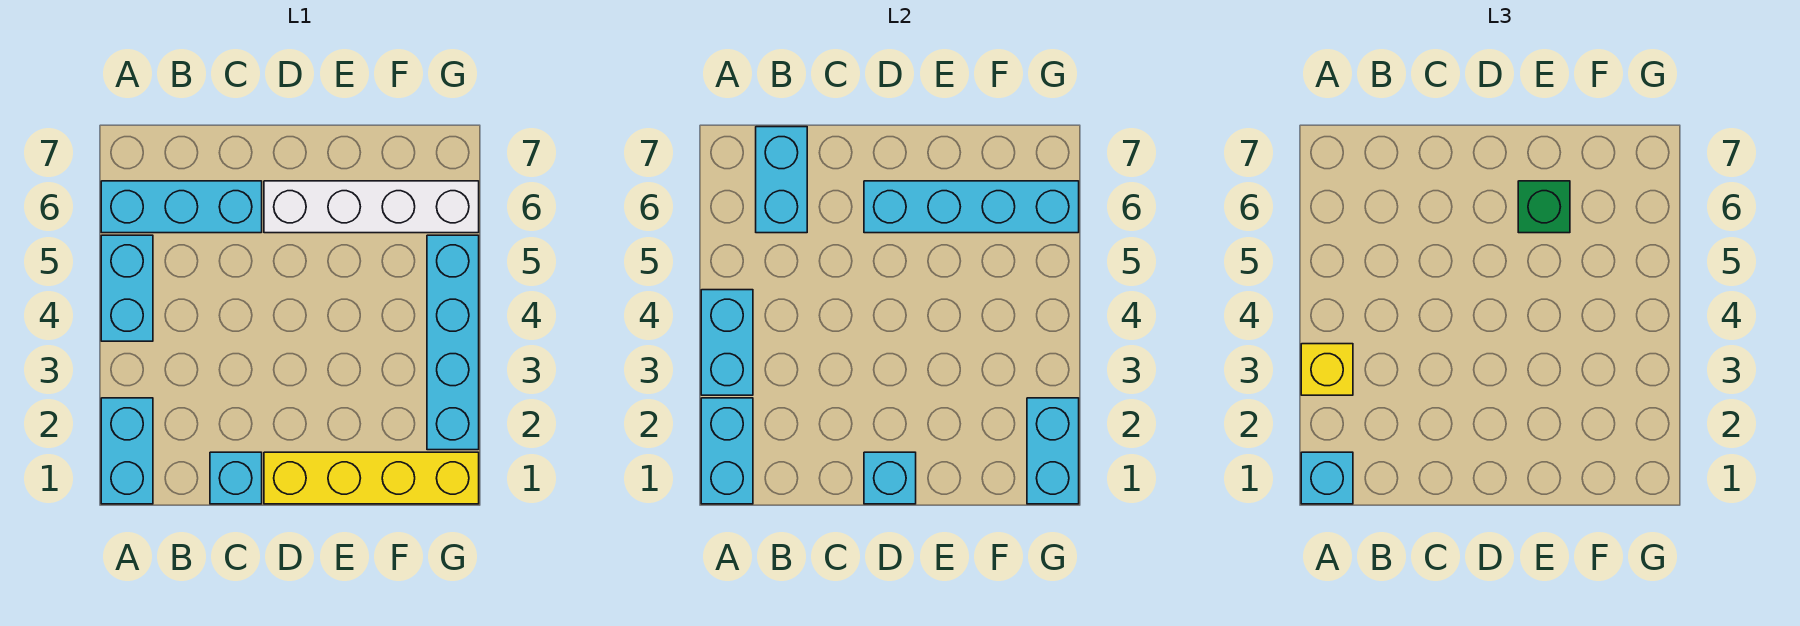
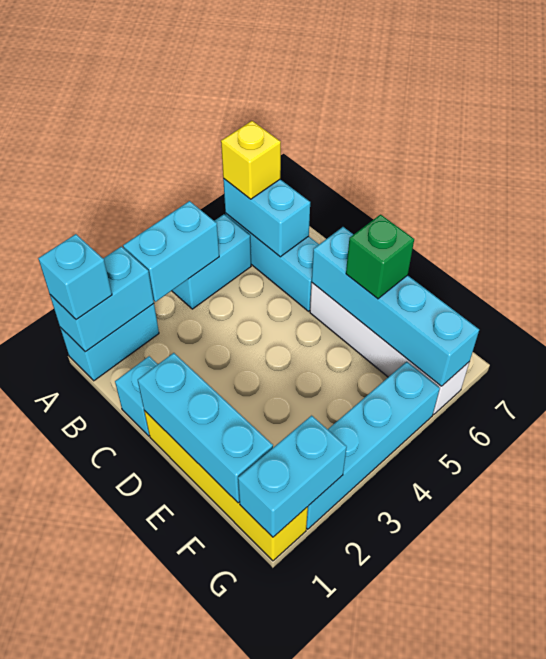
yellow 1x1 brick [1301,344,1353,395] -> yellow 1x1 brick moved to [221,121,281,199]
cyan 1x2 brick [756,127,807,233] -> cyan 1x2 brick turned to [223,179,310,257]
cyan 1x1 brick [864,452,916,504] -> cyan 1x3 brick [138,353,273,503]

